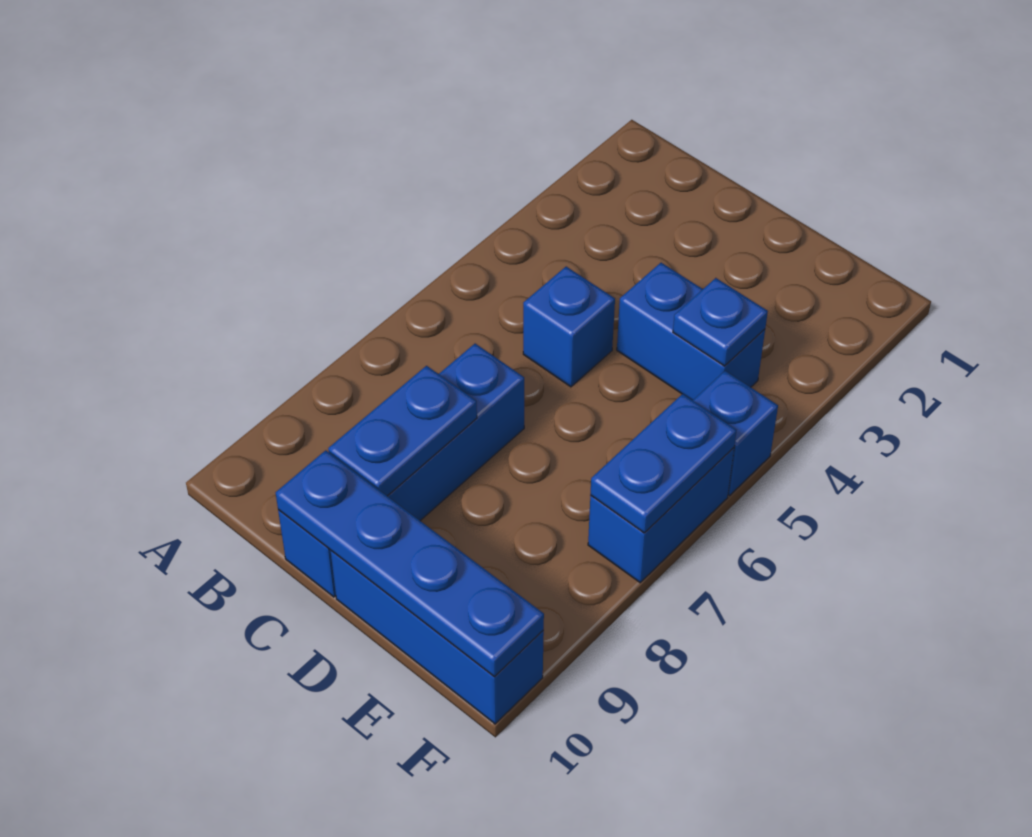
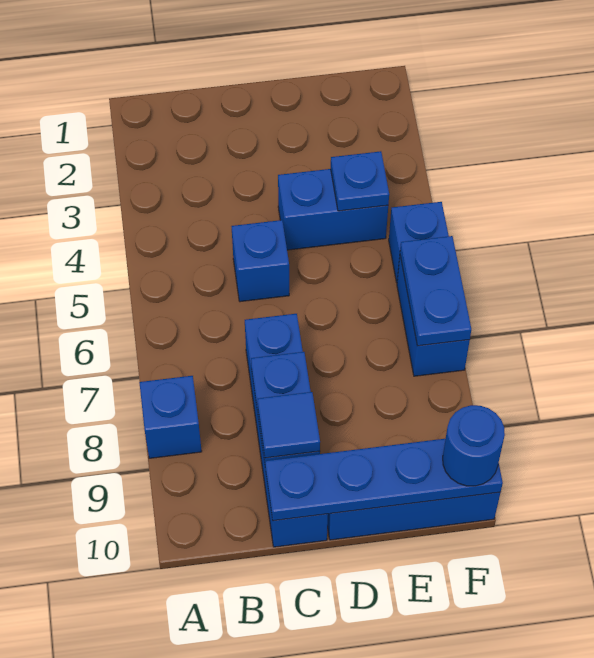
none -> blue 1x1 brick [139,376,202,458]
none -> blue 1x1 tile [258,392,320,458]
none -> blue 1x1 round brick [443,405,505,486]

